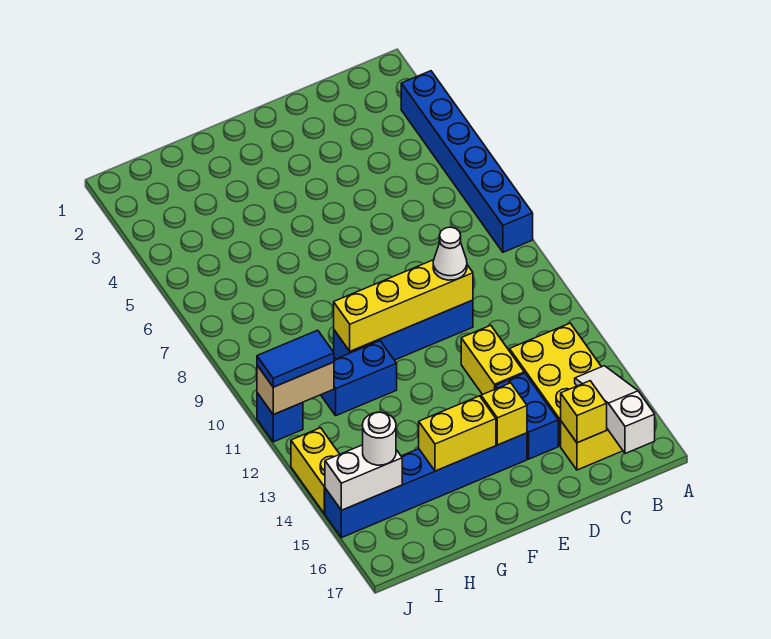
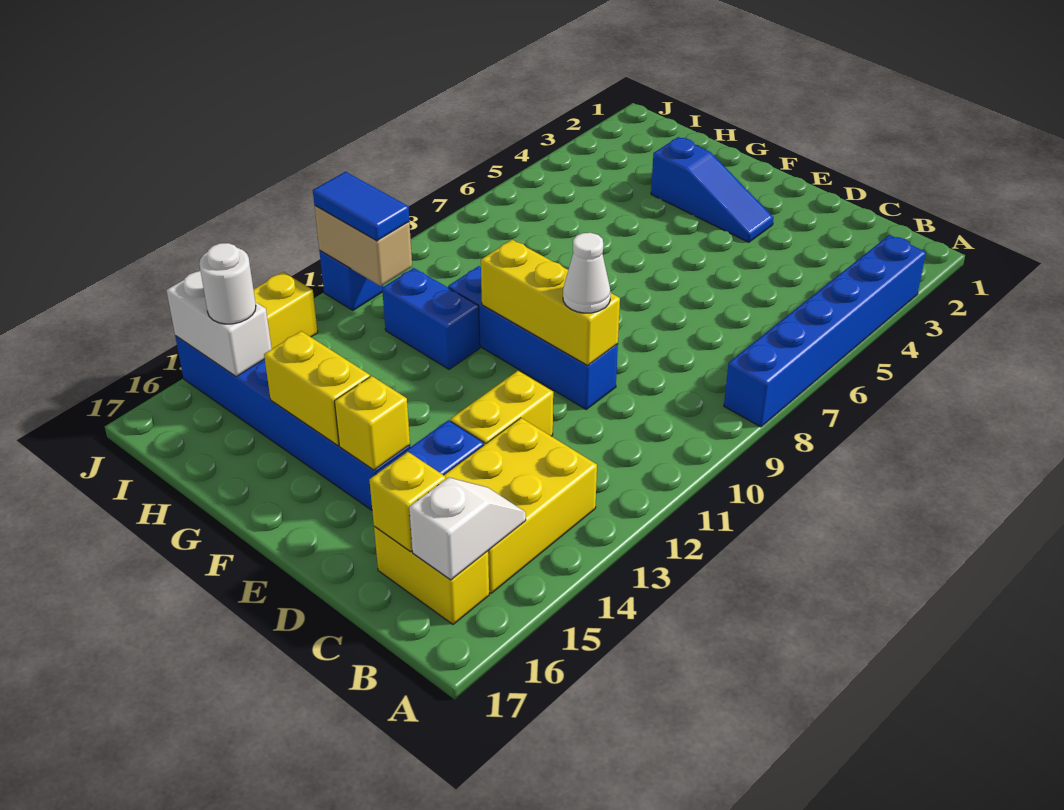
white 1x3 slope [575,366,655,454] -> white 1x2 slope [409,477,526,580]
yellow 1x4 brick [334,260,473,351] -> yellow 1x3 brick [481,240,620,365]
none -> blue 1x3 slope [651,137,773,242]

